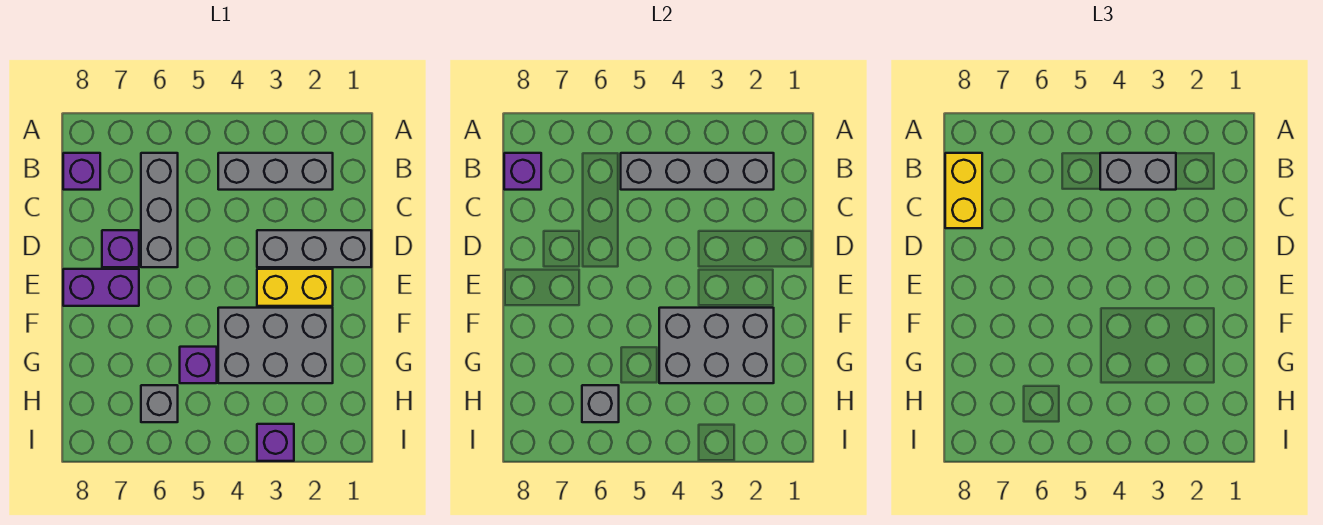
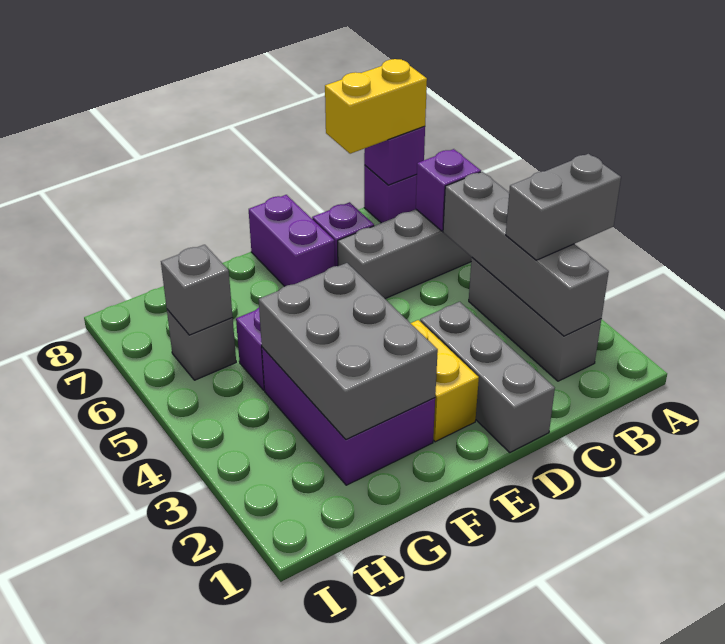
grey 1x2 brick [1100,153,1176,190] -> grey 1x2 brick turned to [506,154,621,260]
grey 2x3 brick [218,308,333,383] -> purple 2x3 brick [262,347,435,485]
purple 1x1 brick [257,424,294,461] -> purple 1x1 brick moved to [416,149,481,231]

